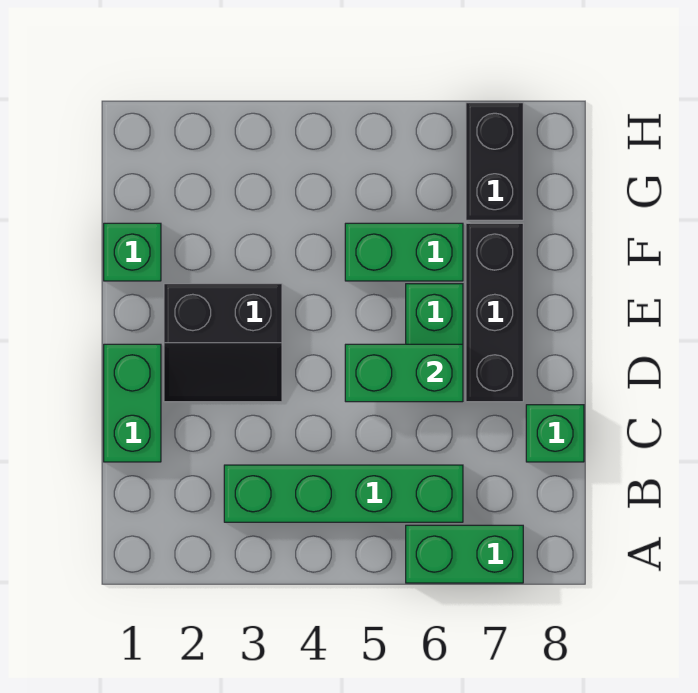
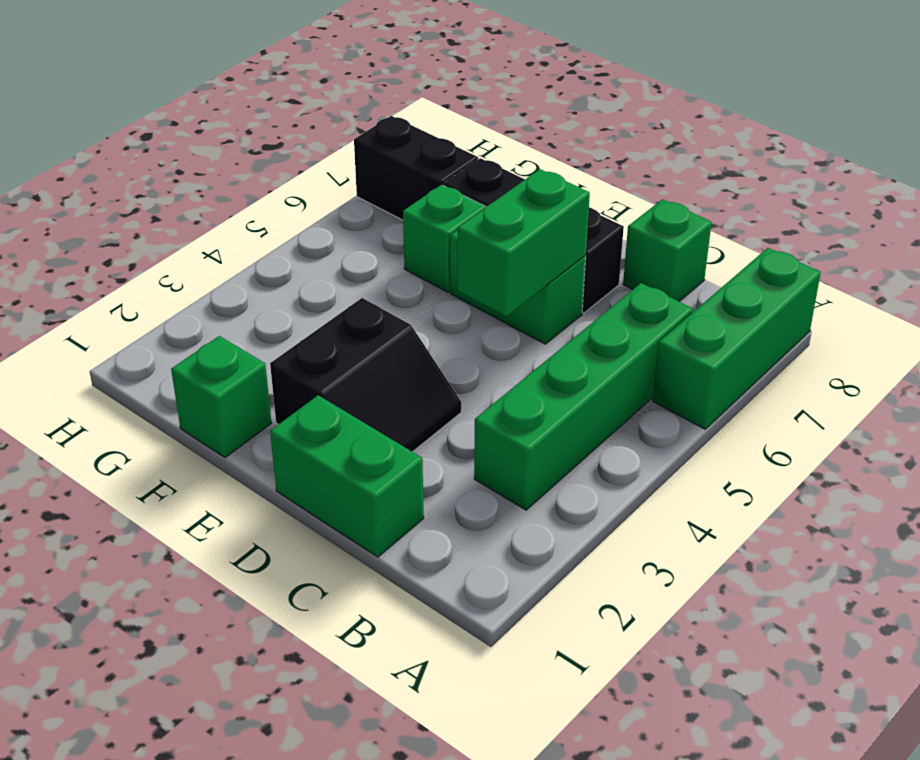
green 1x2 brick [406,525,523,583] -> green 1x3 brick [653,248,821,429]
green 1x2 brick [345,223,463,281] -> green 1x1 brick [403,185,486,292]

